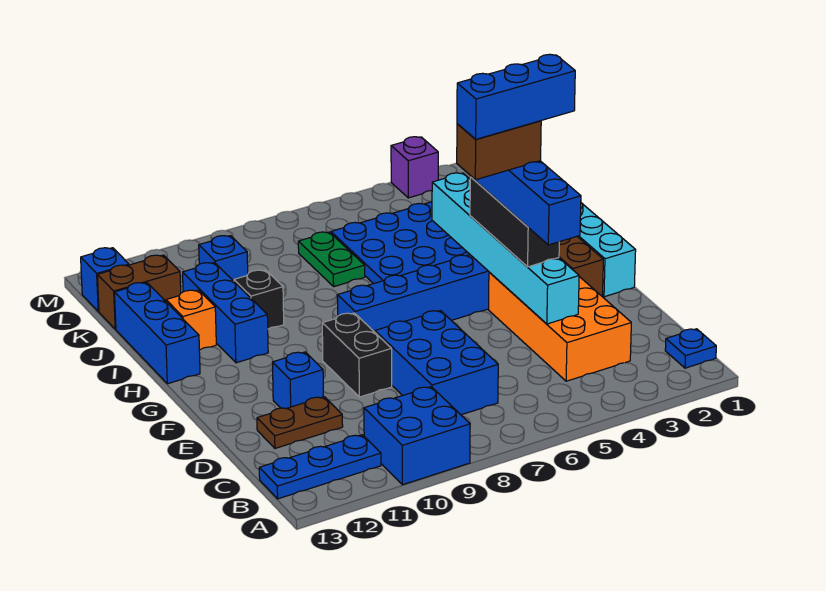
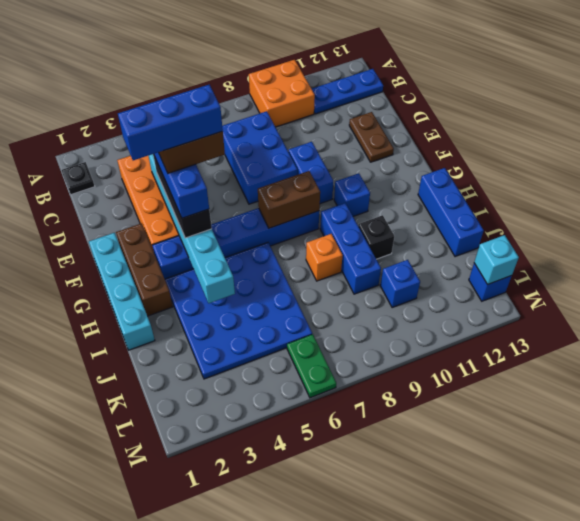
blue 2x2 brick [364,387,470,485] -> orange 2x2 brick [249,60,315,127]
blue 1x1 plate [665,329,716,368] -> black 1x1 plate [62,162,95,195]
brown 1x2 plate [257,397,343,448] -> brown 1x2 plate turned to [349,112,394,162]
black 1x2 brick [322,313,392,397] -> blue 1x2 brick [288,142,333,204]
blue 1x1 brick [273,352,323,409] -> blue 1x1 brick moved to [334,173,370,216]
blue 1x3 brick [183,263,268,363] -> blue 1x3 brick moved to [320,203,381,294]
orange 1x1 brick [166,290,216,350] -> orange 1x1 brick moved to [306,234,343,281]
green 1x2 plate [298,232,365,287] -> green 1x2 plate moved to [287,334,336,398]
brown 1x2 brick [97,255,181,329] -> brown 1x2 brick moved to [258,171,320,228]
none -> cyan 1x1 brick [474,235,519,285]
purple 1x1 brick [391,137,438,198] -> none

